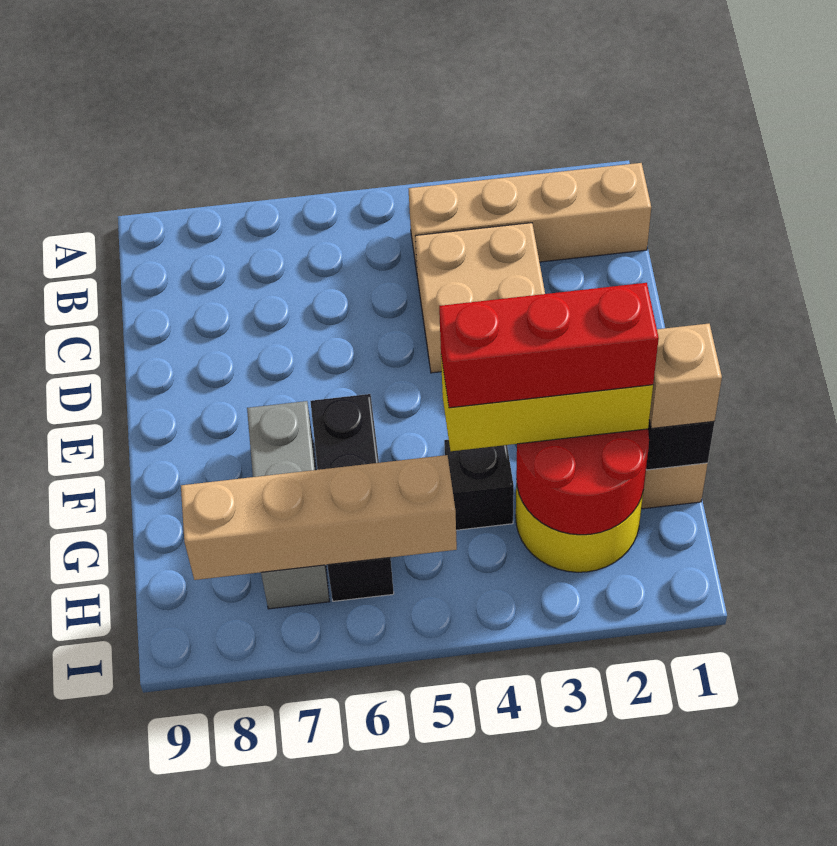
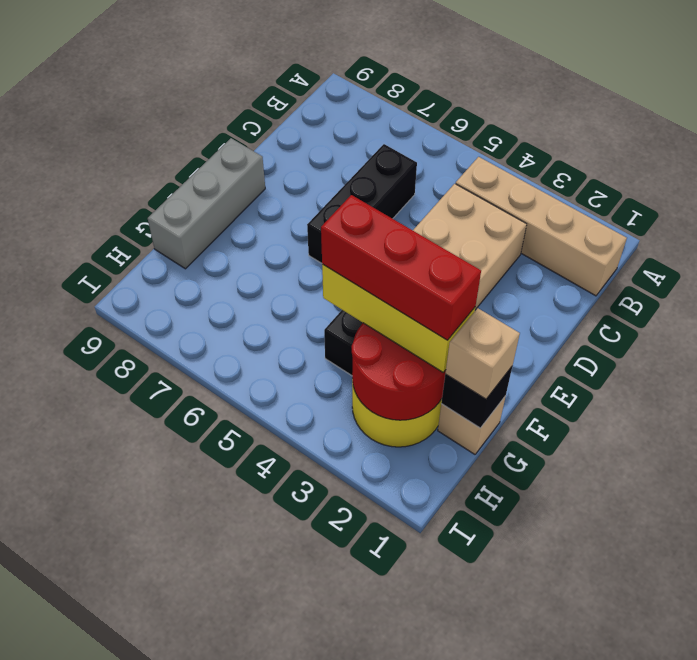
black 1x3 brick [310,394,394,601] -> black 1x3 brick moved to [307,144,417,263]
grey 1x3 brick [247,401,329,609] -> grey 1x3 brick moved to [148,138,265,269]
tan 1x4 brick [181,455,457,580] -> none

